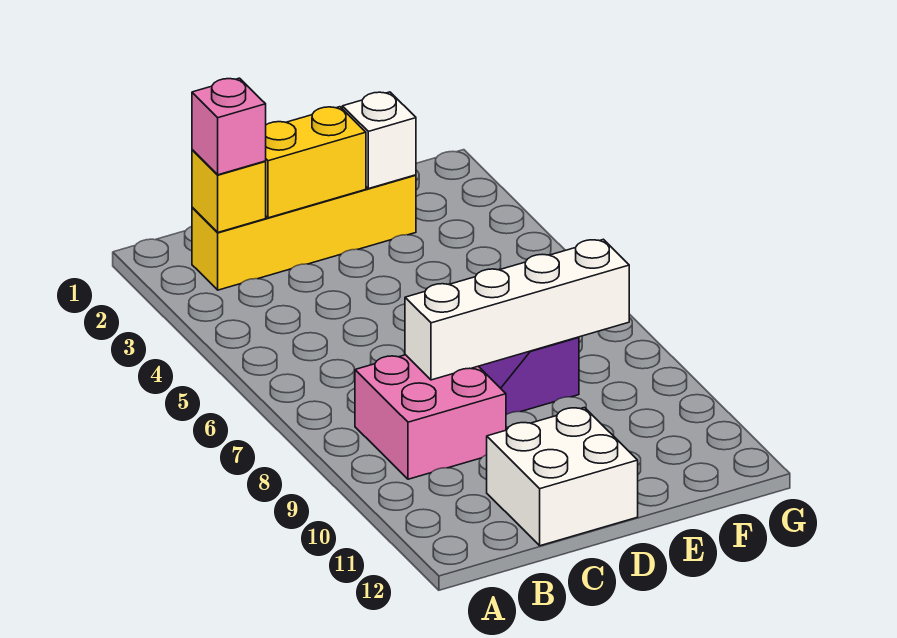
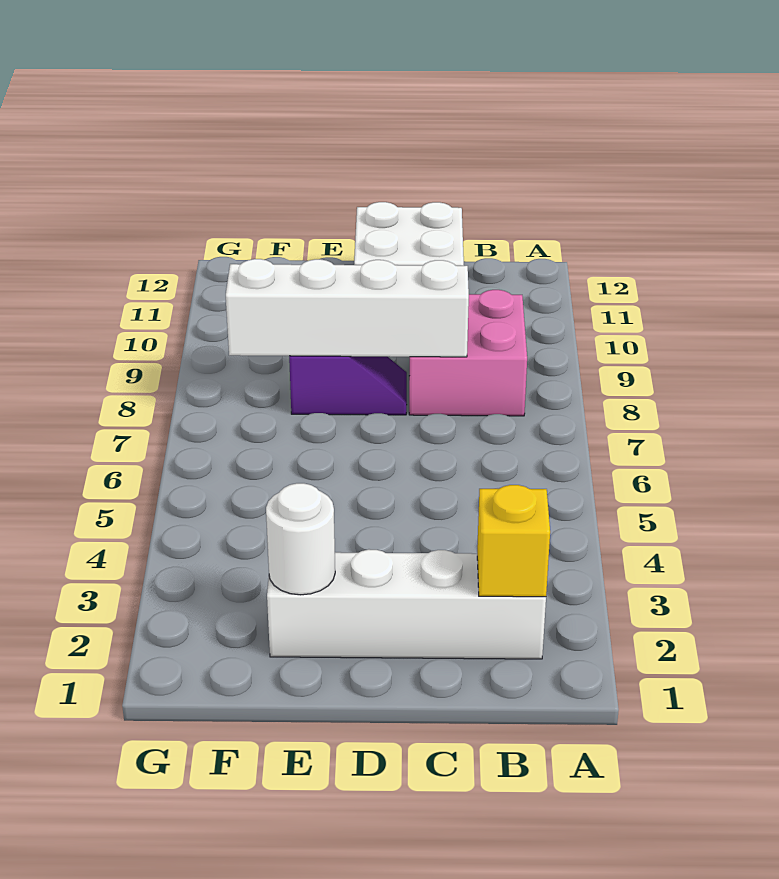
yellow 1x4 brick [192,175,416,290] -> white 1x4 brick [267,549,546,659]
pink 1x1 brick [192,78,266,175] -> none
yellow 1x2 brick [265,107,366,218] -> none
white 1x1 brick [342,92,416,189] -> white 1x1 round brick [266,483,335,595]

